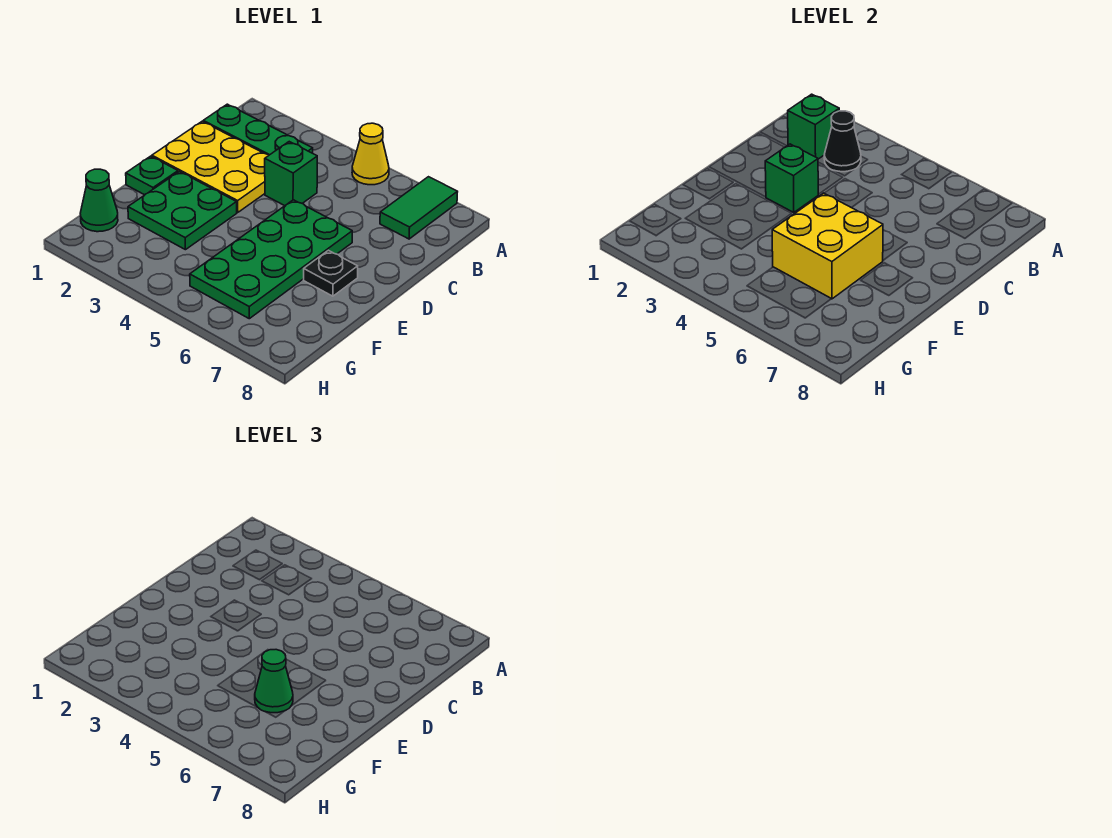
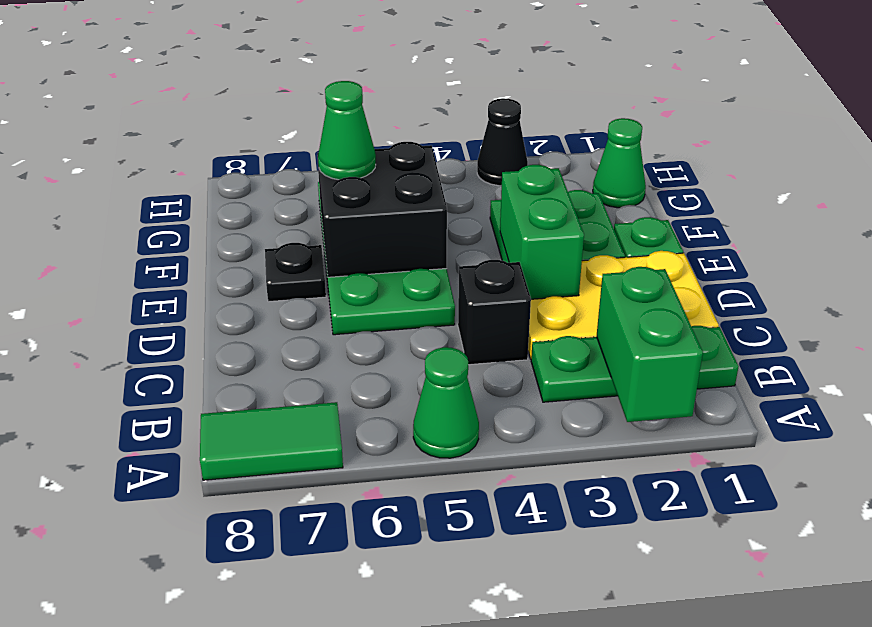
yellow 1x1 cone [352,123,389,185] -> green 1x1 cone [413,347,479,458]
green 1x2 tile [380,177,457,239] -> green 1x2 tile turned to [200,402,343,480]
green 1x1 brick [788,94,839,159] -> green 1x2 brick [597,267,703,422]
black 1x1 cone [824,111,861,172] -> black 1x1 cone moved to [477,98,528,186]
green 1x1 brick [265,142,317,206] -> black 1x1 brick [458,260,531,365]
green 1x1 brick [765,144,818,213] -> green 1x2 brick [500,165,584,299]
yellow 2x2 brick [772,193,883,299] -> black 2x2 brick [317,142,447,277]

